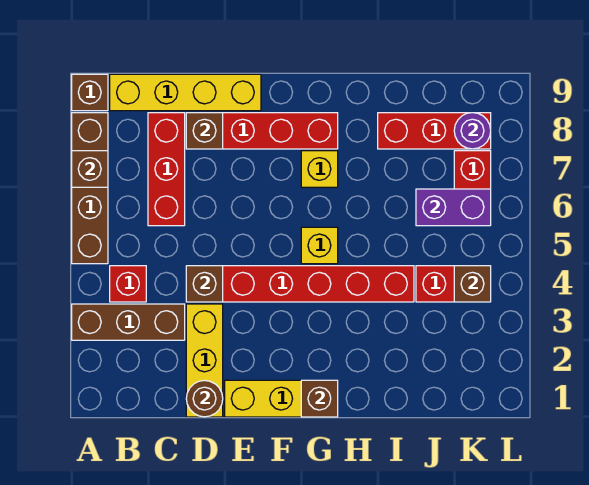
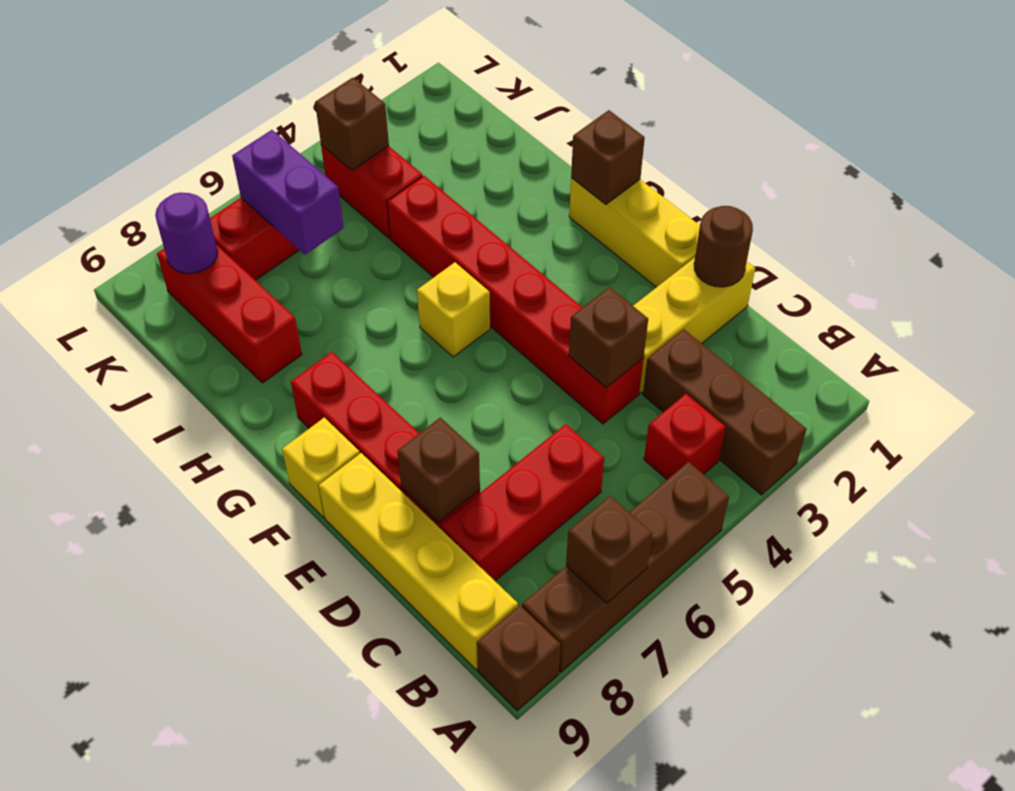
yellow 1x1 brick [301,151,338,187] -> yellow 1x1 brick moved to [282,418,360,517]

